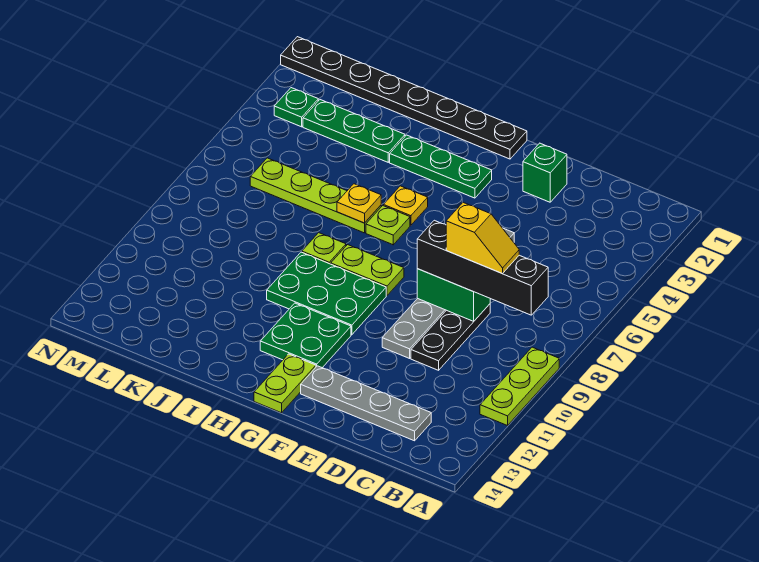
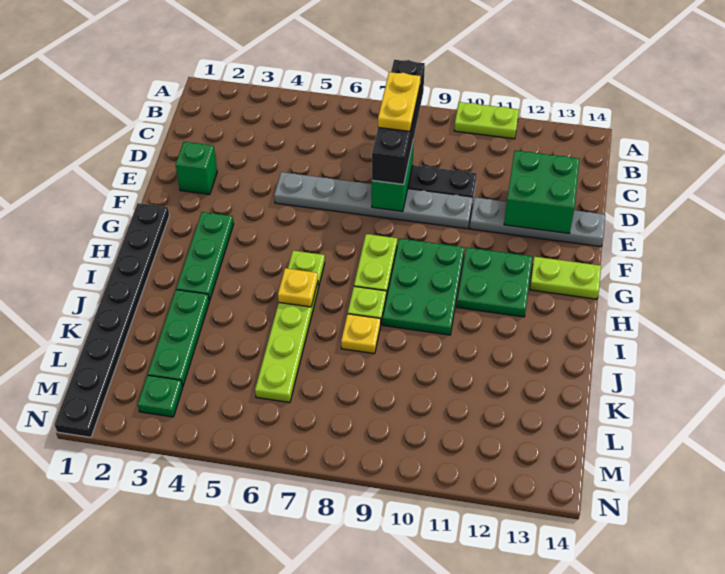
lime 1x3 plate [480,347,559,426] -> lime 1x2 plate [454,102,519,139]
yellow 1x2 slope [446,202,519,273] -> yellow 1x2 plate [378,72,420,131]
grey 1x4 plate [301,366,431,441] -> grey 1x4 plate turned to [470,197,605,247]
none -> green 2x2 brick [504,150,580,234]
yellow 1x1 plate [383,186,428,225] -> yellow 1x1 plate moved to [341,314,381,354]

